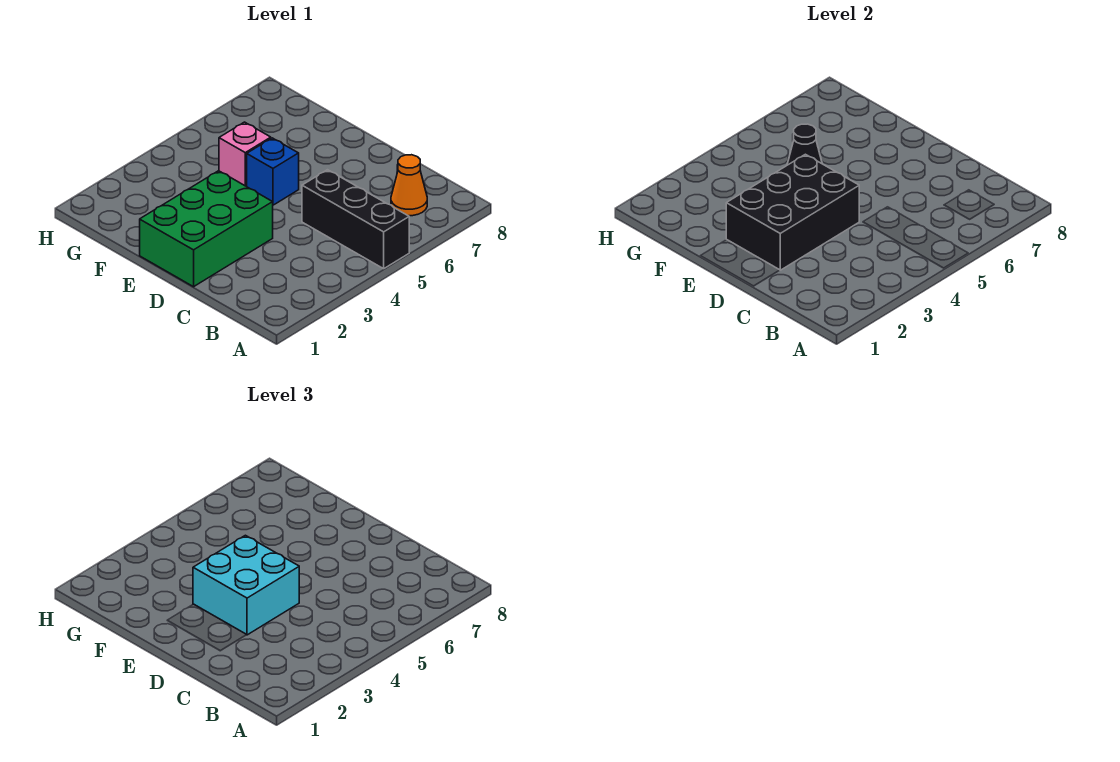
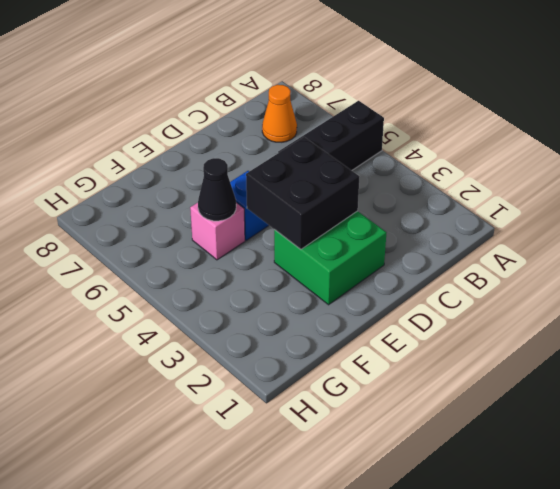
green 2x3 brick [140,171,273,287] -> green 2x2 brick [274,211,386,305]
black 2x3 brick [726,154,859,270] -> black 2x2 brick [246,137,359,249]
cyan 2x2 brick [193,535,299,635] -> none

